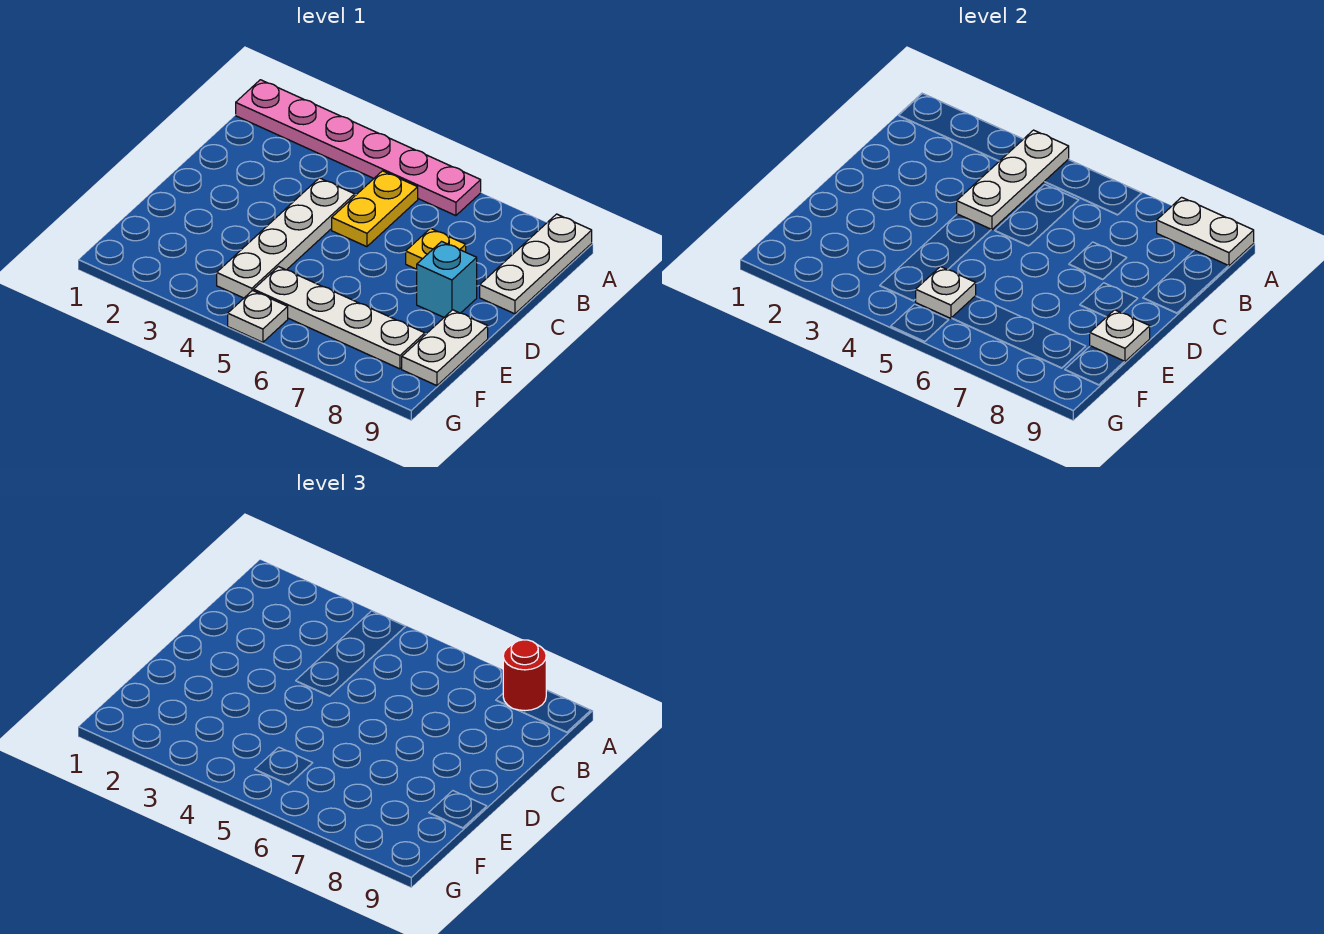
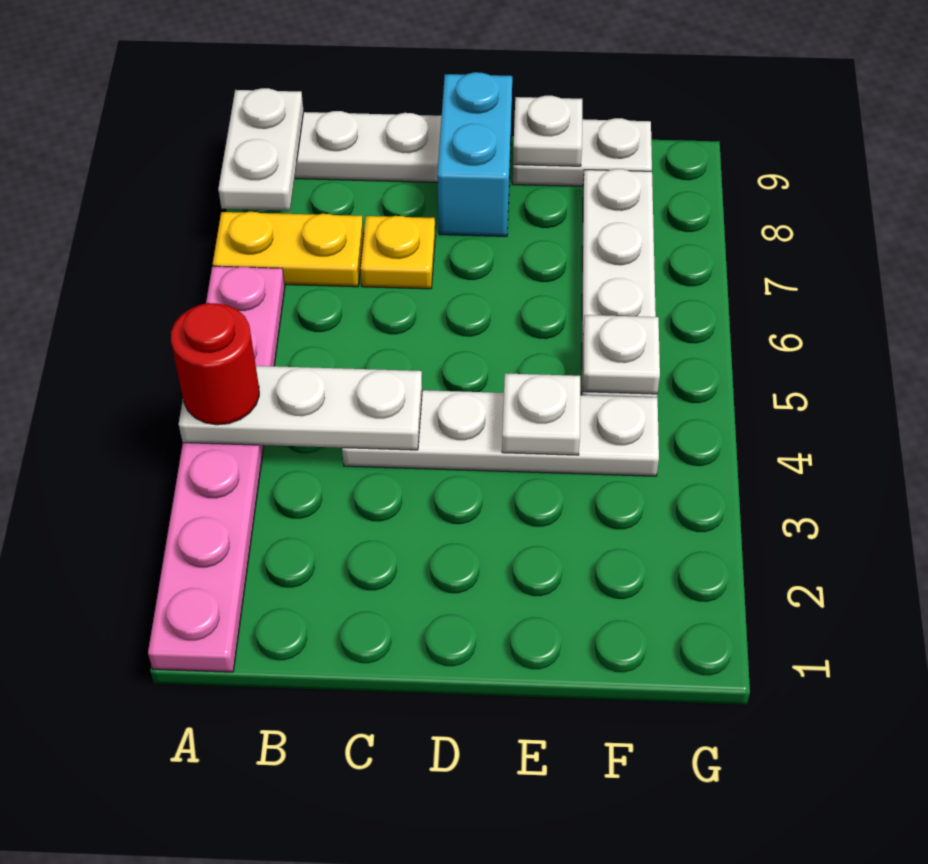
red 1x1 round brick [503,640,546,711] -> red 1x1 round brick moved to [171,303,259,425]
yellow 1x2 plate [332,171,418,247] -> yellow 1x2 plate moved to [213,212,364,287]
cyan 1x1 brick [417,242,477,317] -> cyan 1x2 brick [437,72,512,236]
white 1x1 plate [228,291,288,342] -> white 1x1 plate moved to [502,373,580,455]

